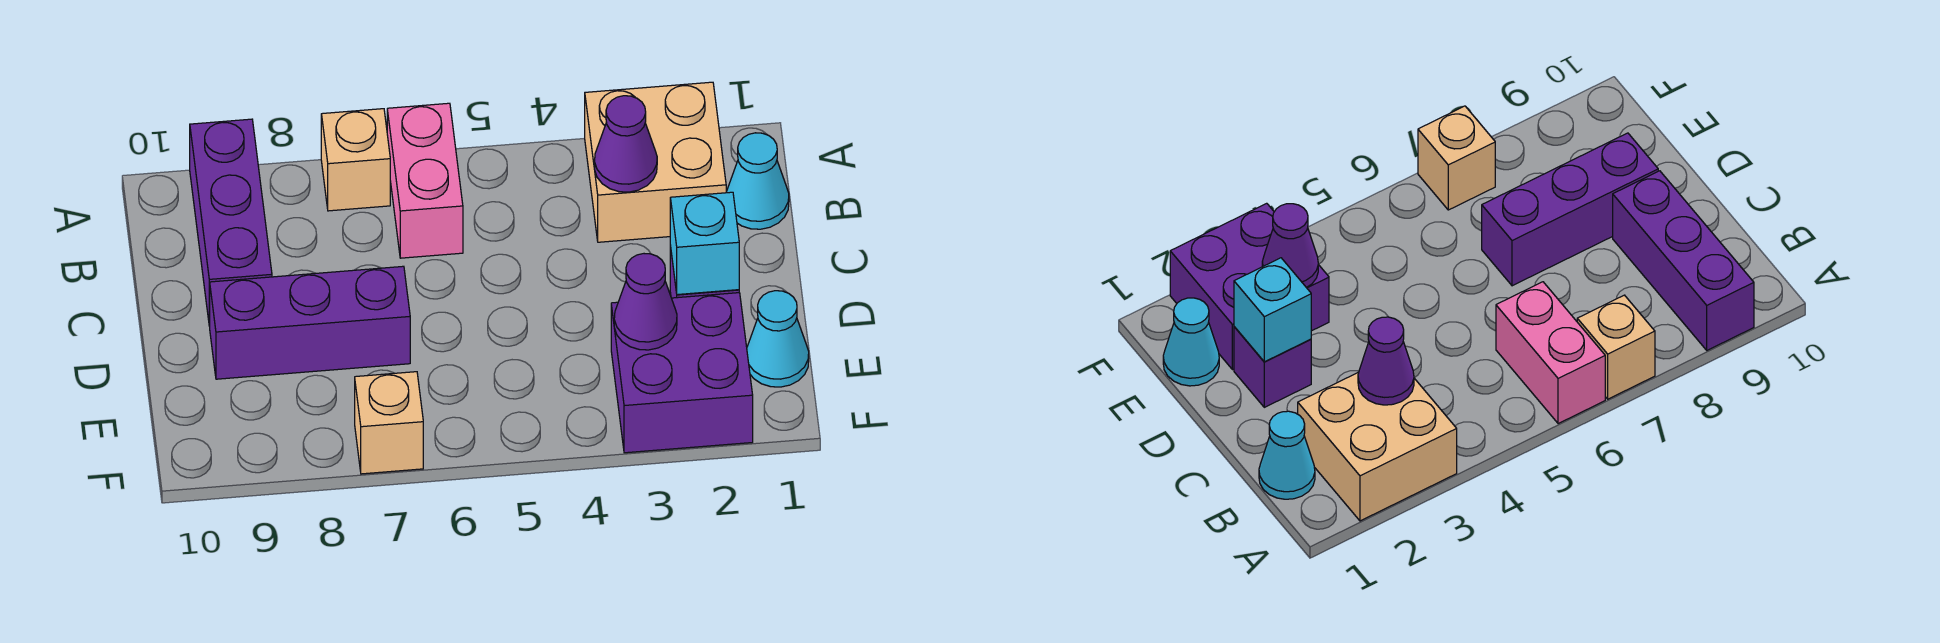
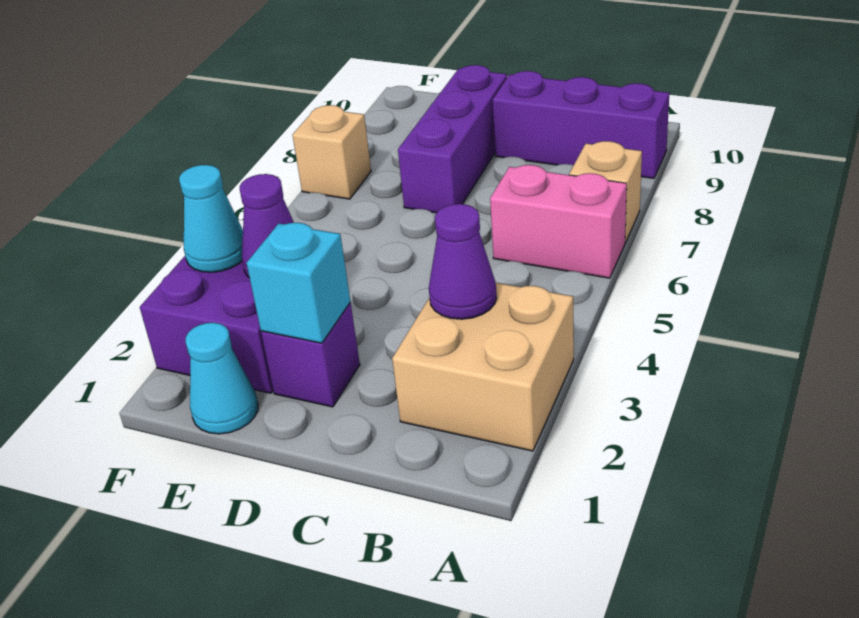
cyan 1x1 cone [727,133,789,229] -> cyan 1x1 cone moved to [179,165,243,272]

